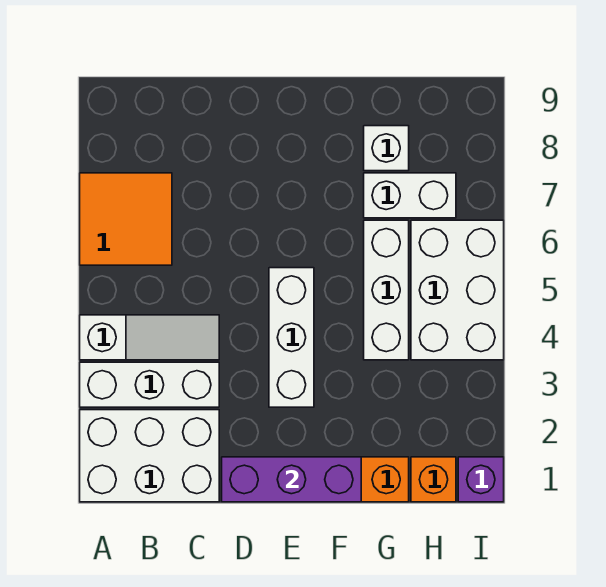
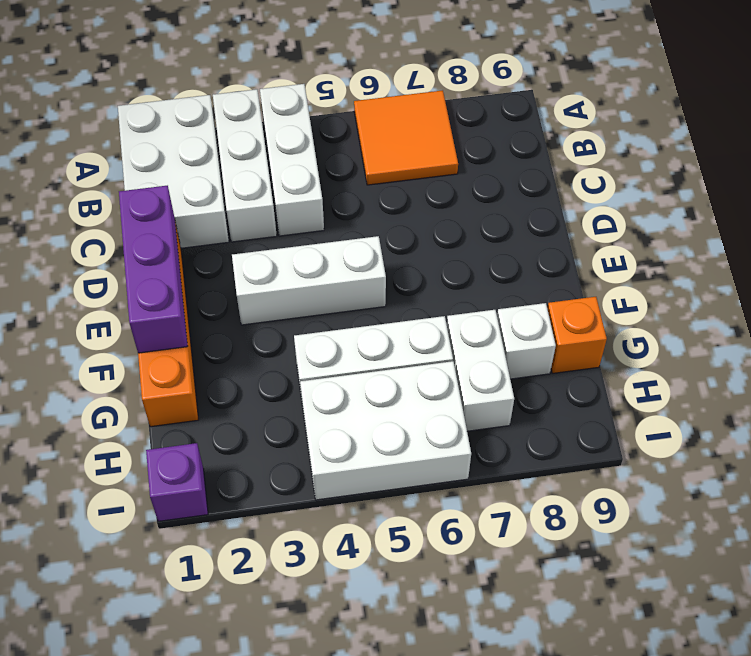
white 1x3 slope [80,315,219,360] -> white 1x3 brick [260,84,324,236]
orange 1x1 brick [411,457,456,502] -> orange 1x1 brick moved to [547,297,607,373]

